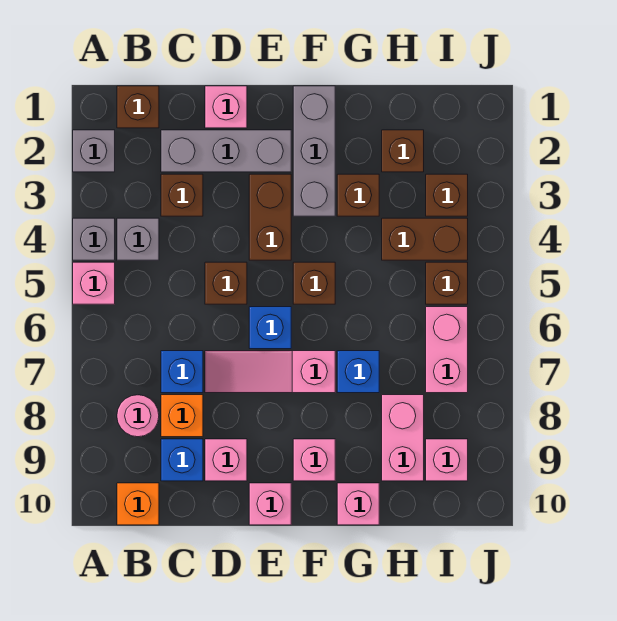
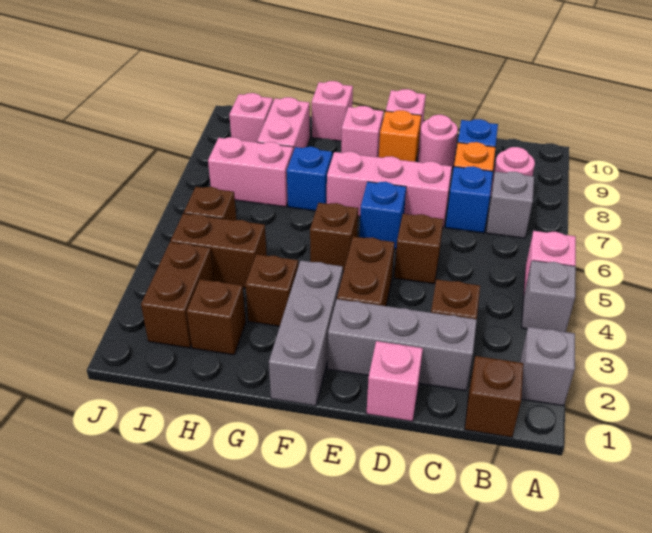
grey 1x1 brick [117,218,159,260] -> grey 1x1 brick moved to [486,172,534,238]
orange 1x1 brick [117,483,159,525] -> orange 1x1 brick moved to [379,110,421,162]
pink 1x3 slope [205,351,335,393] -> pink 1x3 brick [327,152,452,227]
pink 1x1 brick [205,439,247,481] -> pink 1x1 round brick [418,115,458,169]
brown 1x1 brick [426,174,468,216] -> brown 1x2 brick [141,242,214,348]
pink 1x2 brick [426,307,468,393] -> pink 1x2 brick turned to [208,137,293,207]

